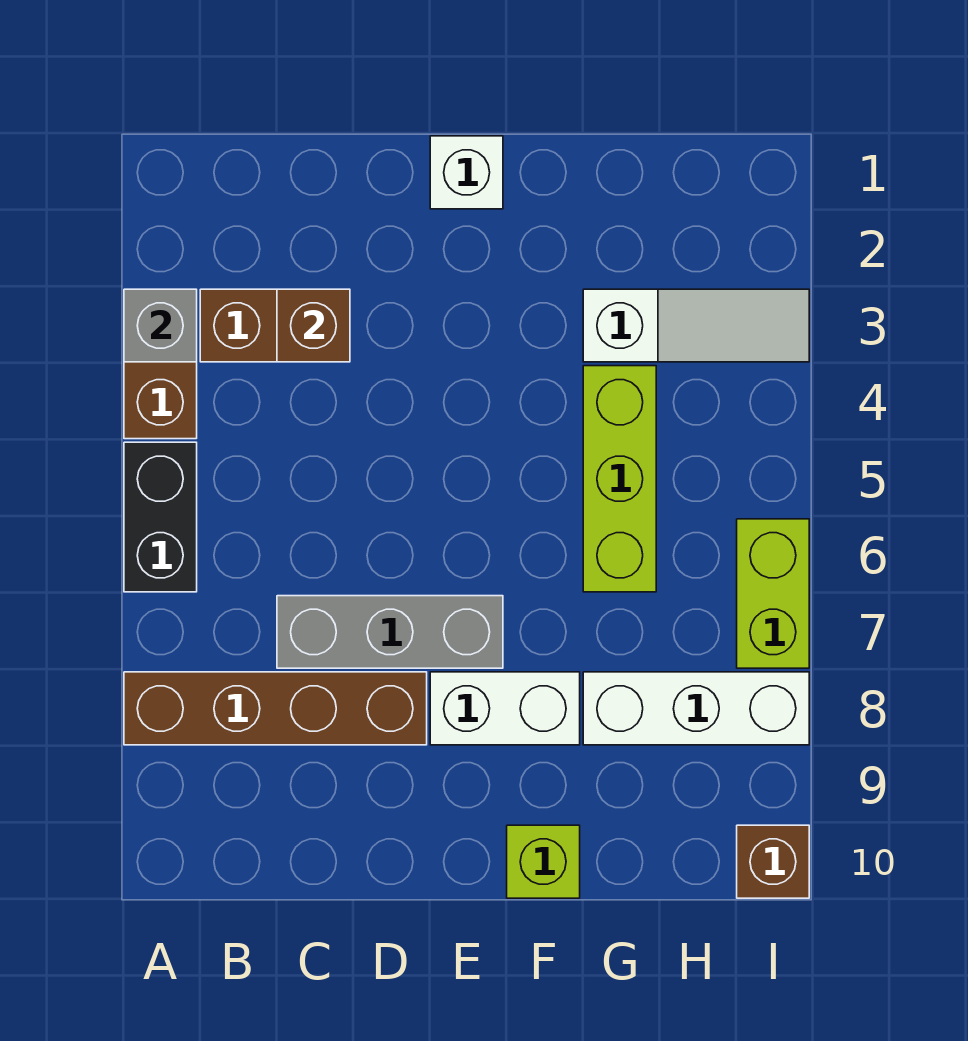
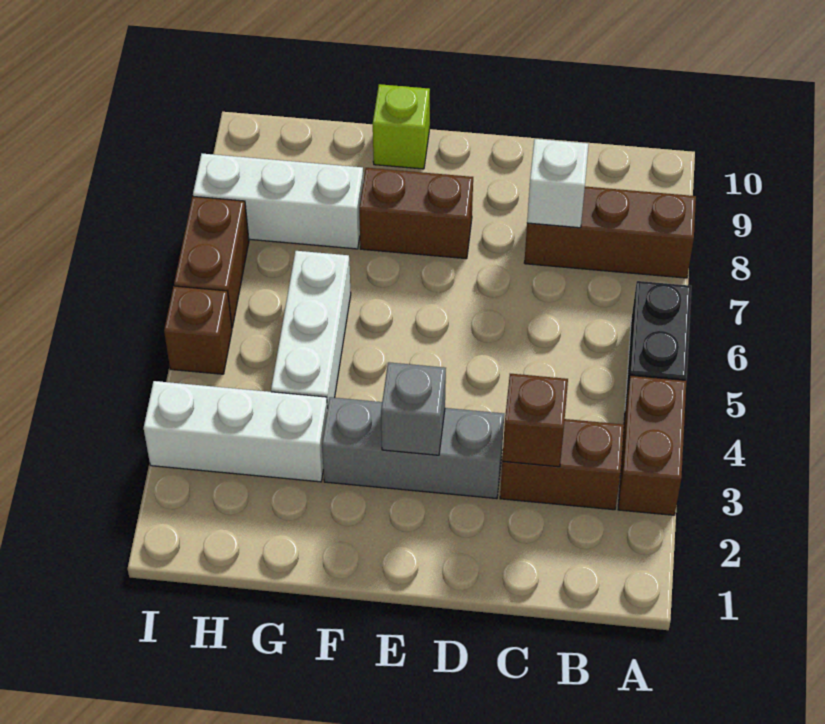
grey 1x1 brick [124,289,197,362] -> grey 1x1 brick moved to [381,362,446,455]
brown 1x4 brick [124,672,427,745] -> brown 1x3 brick [524,187,696,278]
grey 1x3 brick [277,596,503,668] -> grey 1x3 brick moved to [322,397,504,499]
white 1x1 brick [430,136,503,209] -> white 1x1 brick moved to [527,139,589,228]
white 1x2 brick [430,672,580,745] -> brown 1x2 brick [359,168,473,259]
white 1x3 slope [583,289,809,362] -> white 1x3 brick [144,381,327,482]
lime 1x3 brick [583,366,656,592] -> white 1x3 brick [271,251,351,410]
lime 1x2 brick [737,519,809,668] -> brown 1x2 brick [174,197,249,328]
brown 1x1 brick [737,825,809,898] -> brown 1x1 brick moved to [164,286,232,374]

